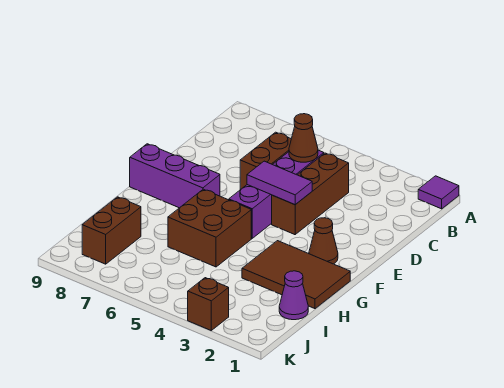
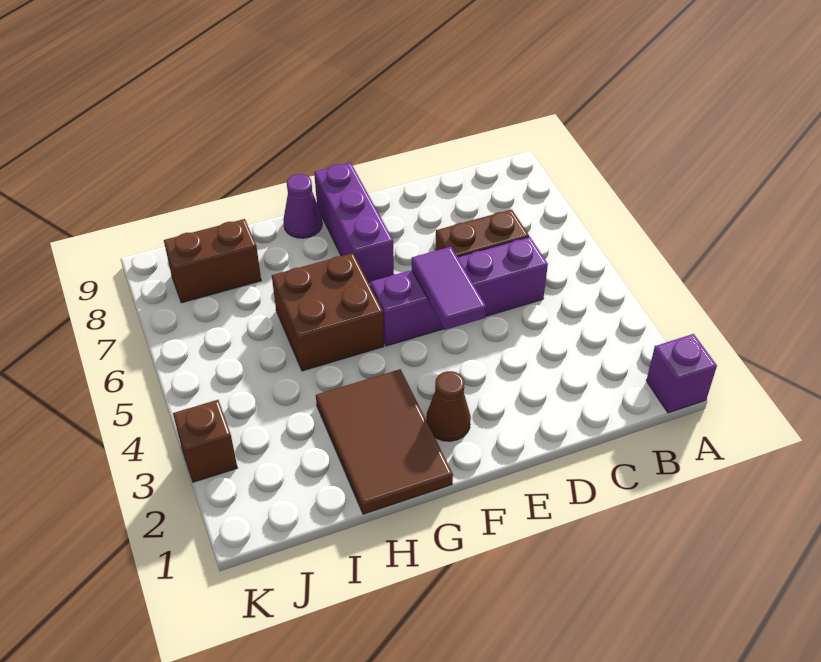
purple 1x1 tile [418,176,459,209] -> purple 1x1 brick [646,334,717,413]
brown 1x3 brick [272,153,349,235] -> none
brown 1x1 cone [289,114,318,162] -> none
purple 1x1 cone [279,271,308,320] -> purple 1x1 cone moved to [283,174,322,238]

